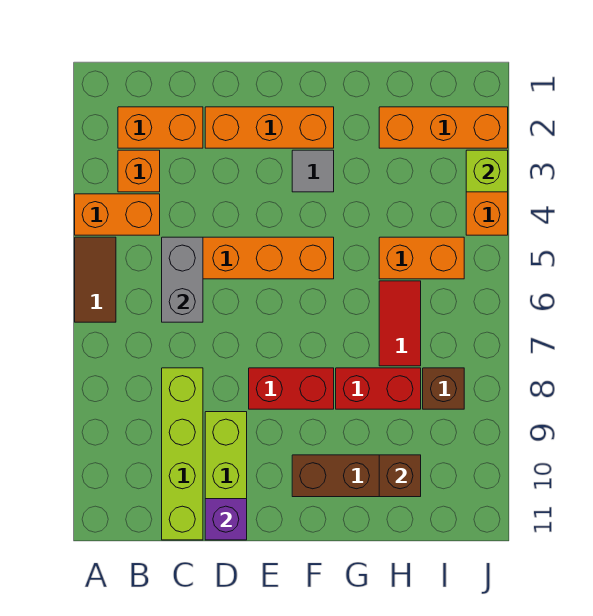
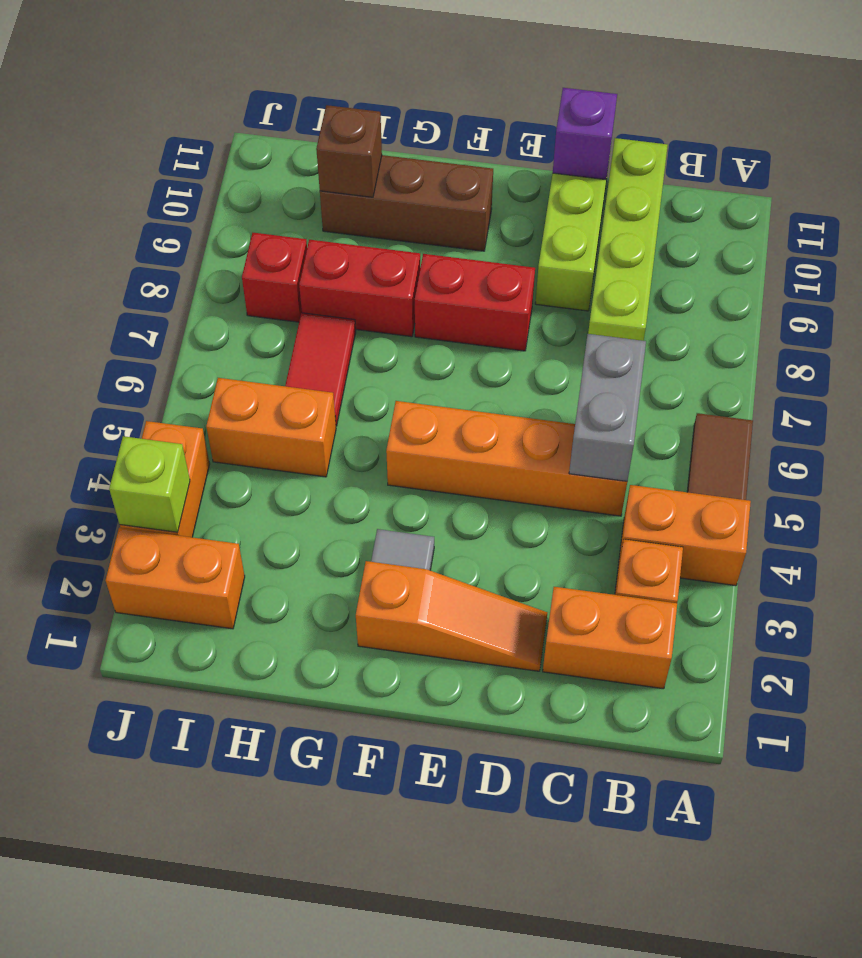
orange 1x3 brick [205,107,334,148] -> orange 1x3 slope [356,561,547,671]
orange 1x3 brick [379,107,508,148] -> orange 1x2 brick [106,528,245,629]
brown 1x1 brick [423,368,464,409] -> red 1x1 brick [242,233,307,322]

